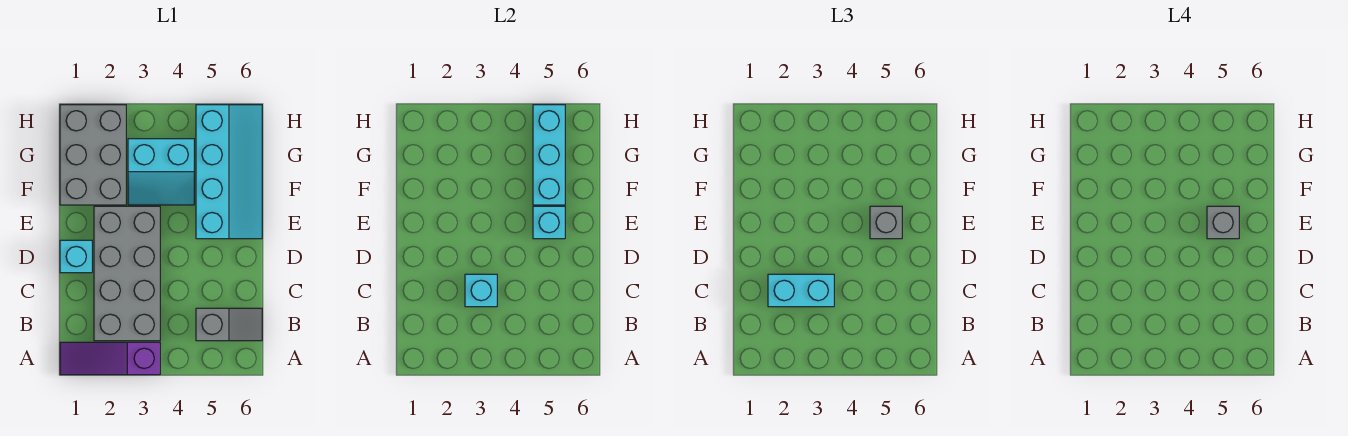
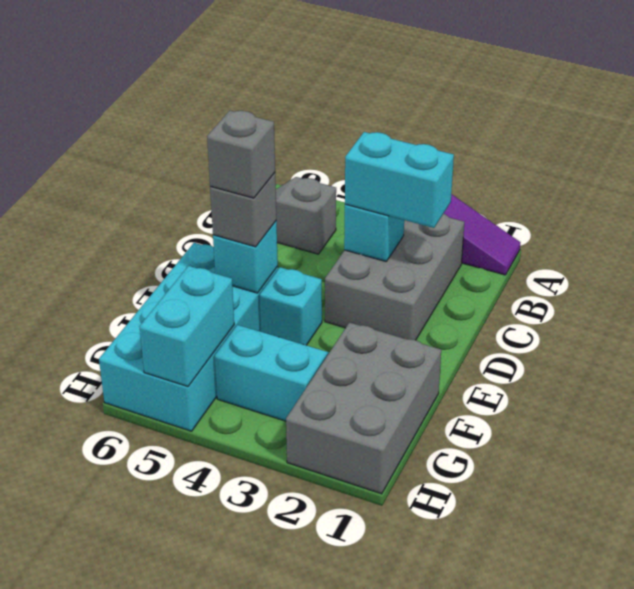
grey 2x4 brick [94,206,160,341] -> grey 2x3 brick [325,214,464,340]
cyan 1x1 brick [60,240,92,273] -> cyan 1x1 brick moved to [260,267,322,345]
cyan 2x4 slope [196,105,262,239] -> cyan 2x4 brick [99,243,278,431]
cyan 1x3 brick [533,105,565,205] -> cyan 1x2 brick [140,266,234,387]

